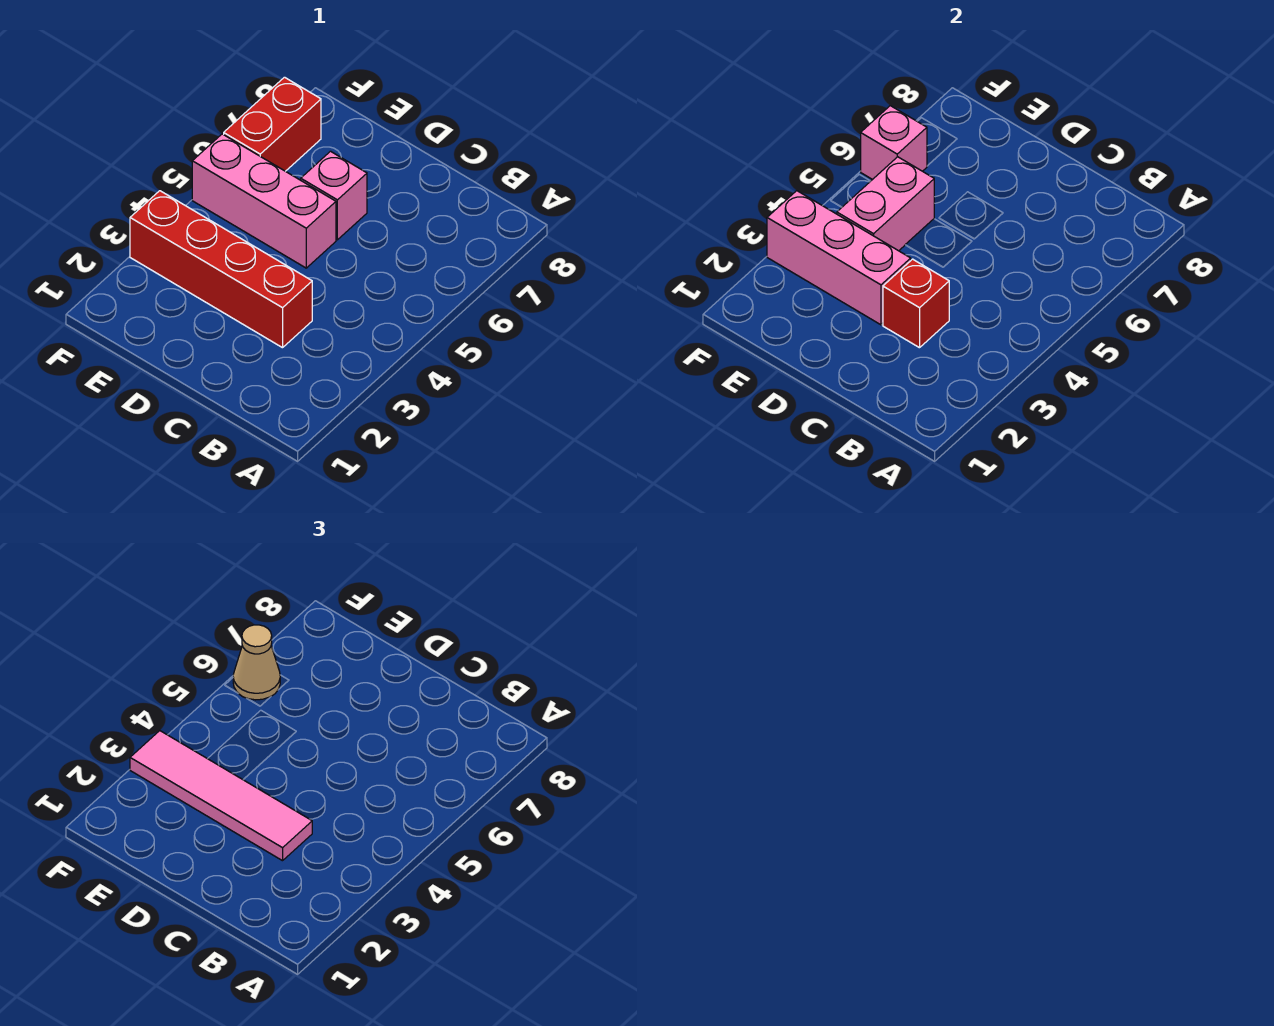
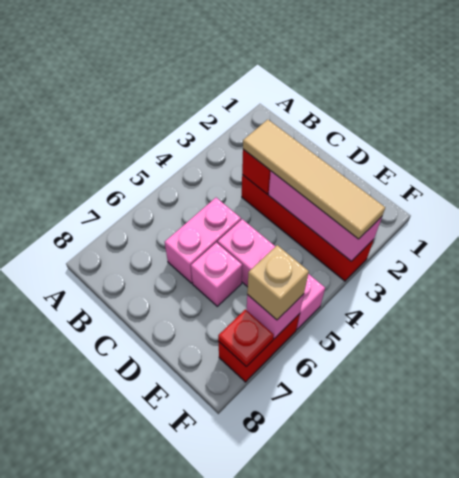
pink 1x4 tile [130,731,312,861] -> tan 1x4 tile [243,120,385,239]
pink 1x2 brick [837,157,934,251] -> pink 1x2 brick moved to [165,198,241,283]
tan 1x1 cone [233,625,280,700] -> tan 1x1 brick [247,245,309,320]
none -> red 1x1 plate [218,309,274,367]

